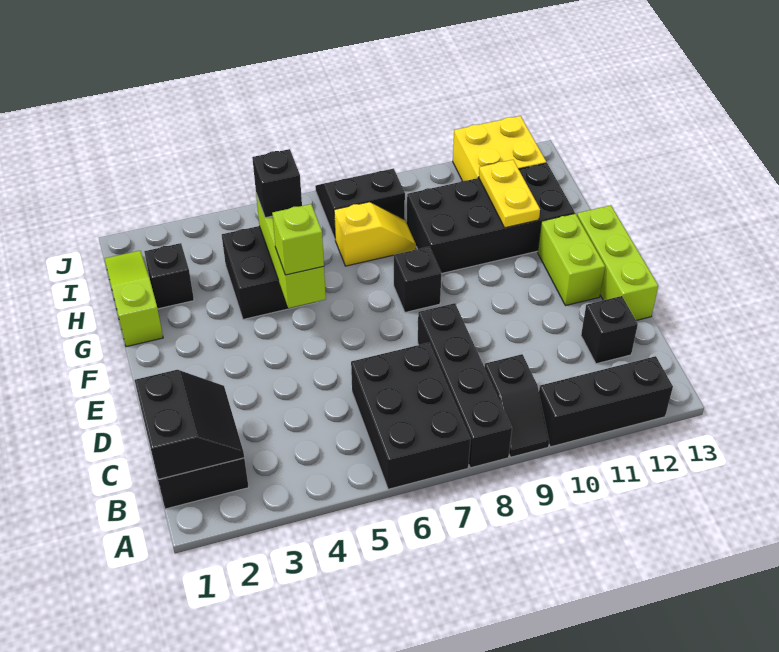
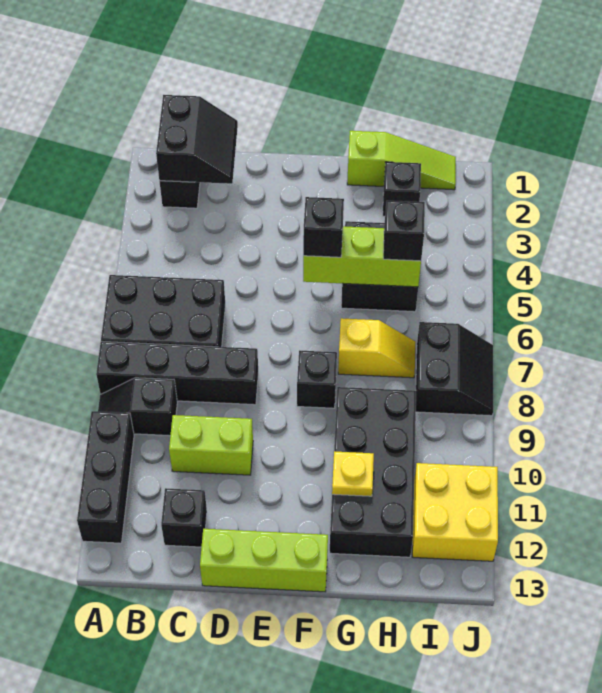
black 2x2 slope [135,370,244,480] -> black 2x2 slope turned to [156,95,238,184]
lime 1x2 brick [538,214,605,306] -> lime 1x2 brick moved to [169,415,253,475]
lime 1x1 brick [272,204,324,275] -> black 1x1 brick [303,197,344,257]
yellow 1x2 plate [479,160,540,228] -> yellow 1x1 plate [332,451,374,496]
yellow 1x2 slope [334,202,416,266] -> yellow 1x2 slope turned to [338,318,415,378]

